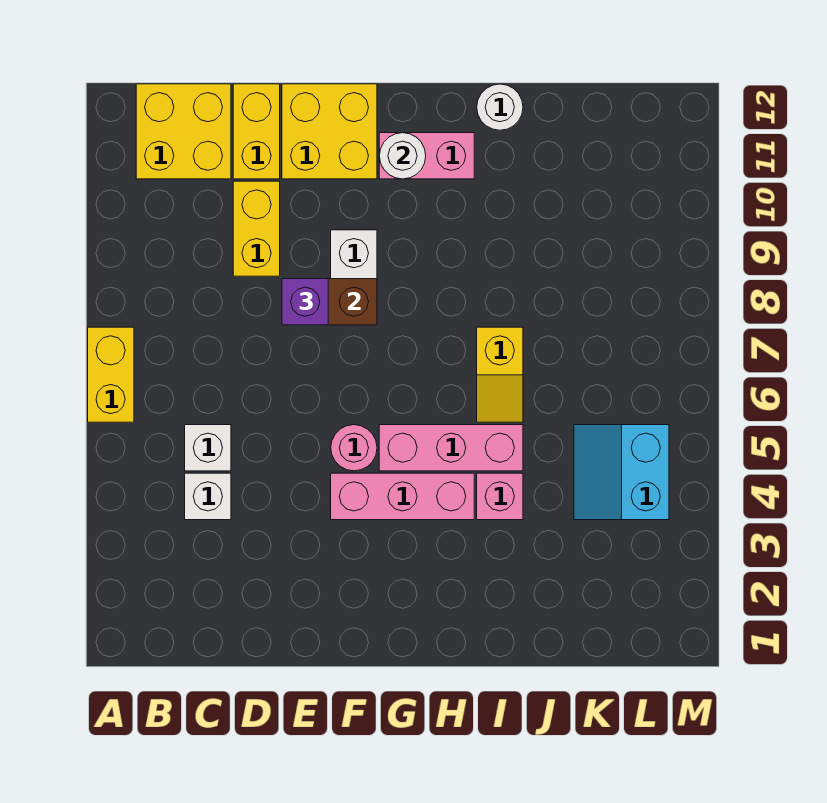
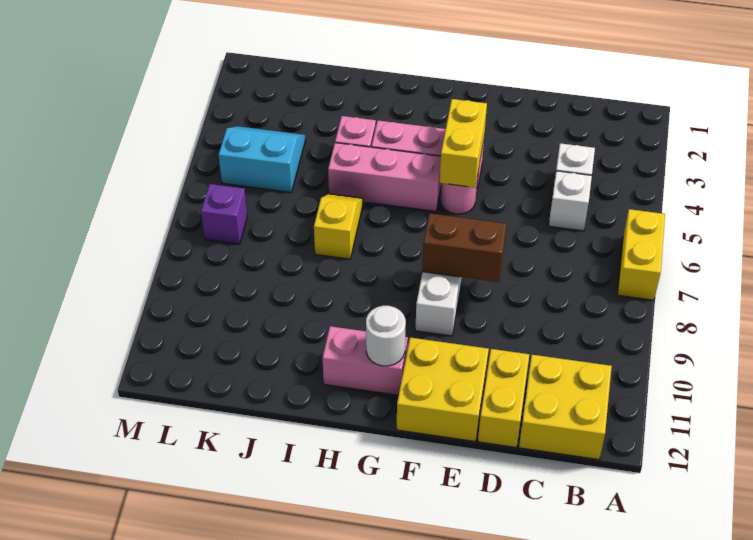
yellow 1x2 brick [233,181,280,276] -> yellow 1x2 brick moved to [440,99,487,187]
purple 1x1 brick [282,279,328,325] -> purple 1x1 brick moved to [201,184,247,244]
white 1x1 round brick [477,84,523,130] -> none
cyan 2x2 slope [574,425,669,520] -> cyan 2x2 slope turned to [219,126,305,192]

